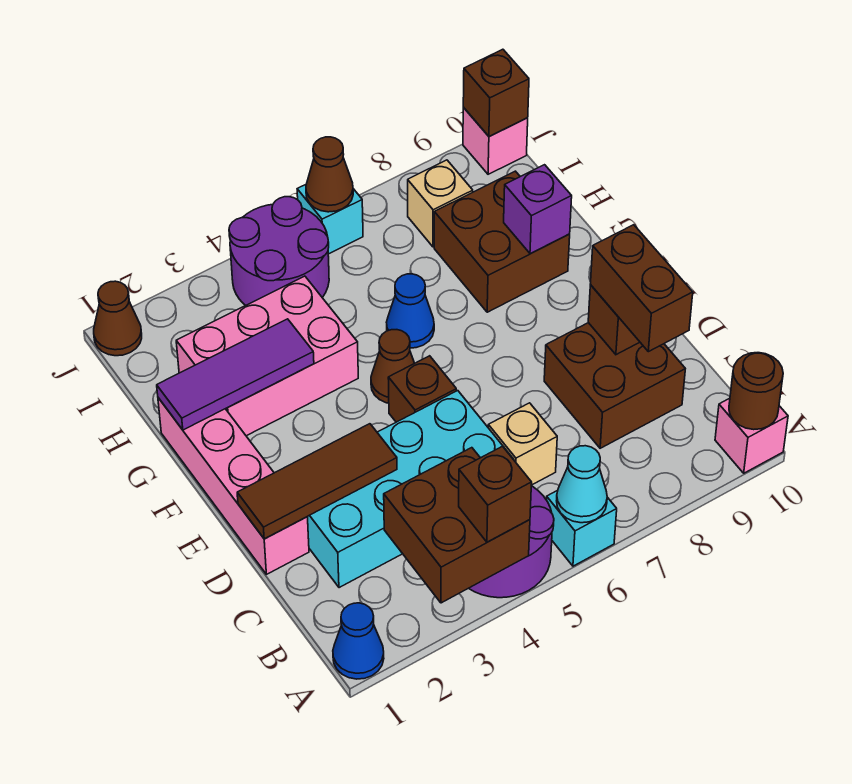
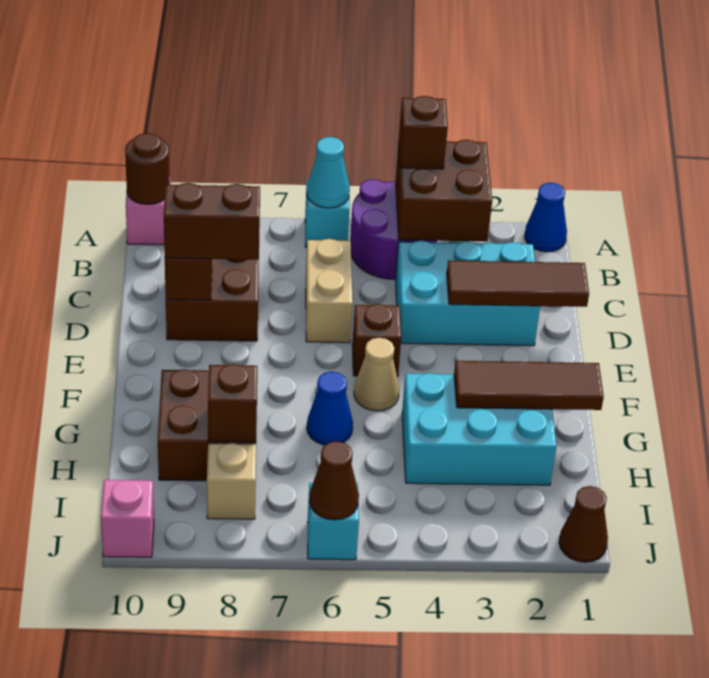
cyan 2x4 brick [307,391,514,588] -> cyan 2x3 brick [396,240,540,346]
tan 1x1 brick [488,403,557,485] -> tan 1x2 brick [306,239,353,343]
brown 1x2 brick [591,225,693,352] -> brown 1x2 brick turned to [164,183,260,260]
pink 1x4 brick [158,398,309,574] -> none
brown 1x1 cone [371,330,415,403] -> tan 1x1 cone [354,338,399,411]
purple 1x3 tile [157,319,314,430] -> brown 1x3 tile [454,361,604,410]
pink 2x3 brick [176,276,358,436] -> cyan 2x3 brick [402,373,557,485]
purple 1x1 brick [504,165,572,254] -> none
purple 2x2 round brick [229,197,329,305] -> none
brown 1x1 brick [463,49,529,137] -> brown 1x1 brick moved to [208,364,257,442]

